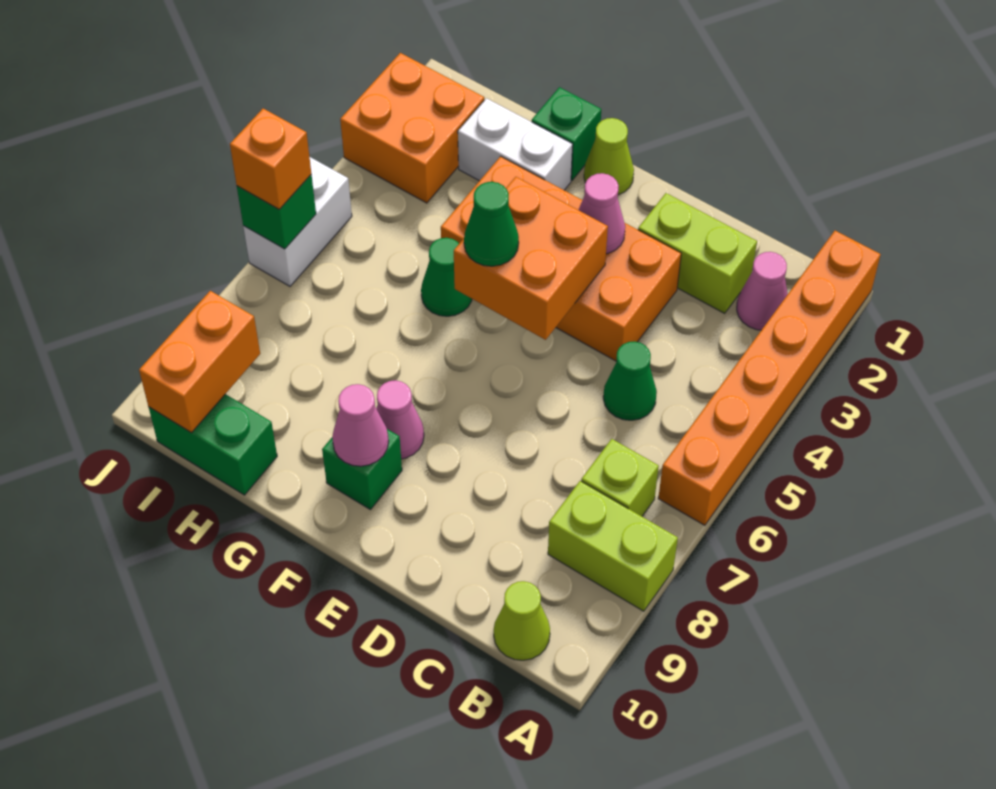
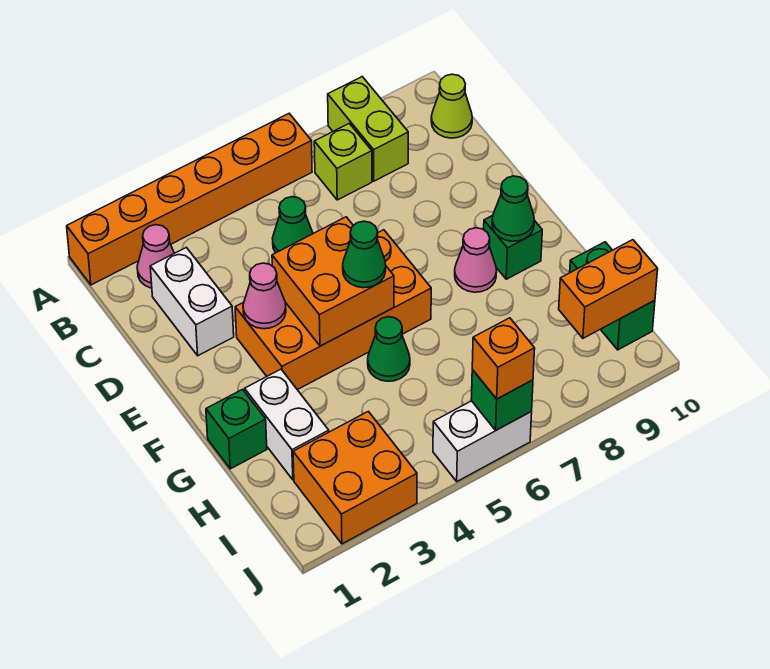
lime 1x2 brick [638,193,757,313] -> white 1x2 brick [150,247,234,356]
orange 2x4 brick [441,156,681,361] -> orange 2x4 brick turned to [235,230,431,390]
lime 1x1 cone [584,118,634,195] -> none
pink 1x1 cone [332,384,389,466] -> green 1x1 cone [492,176,534,241]

